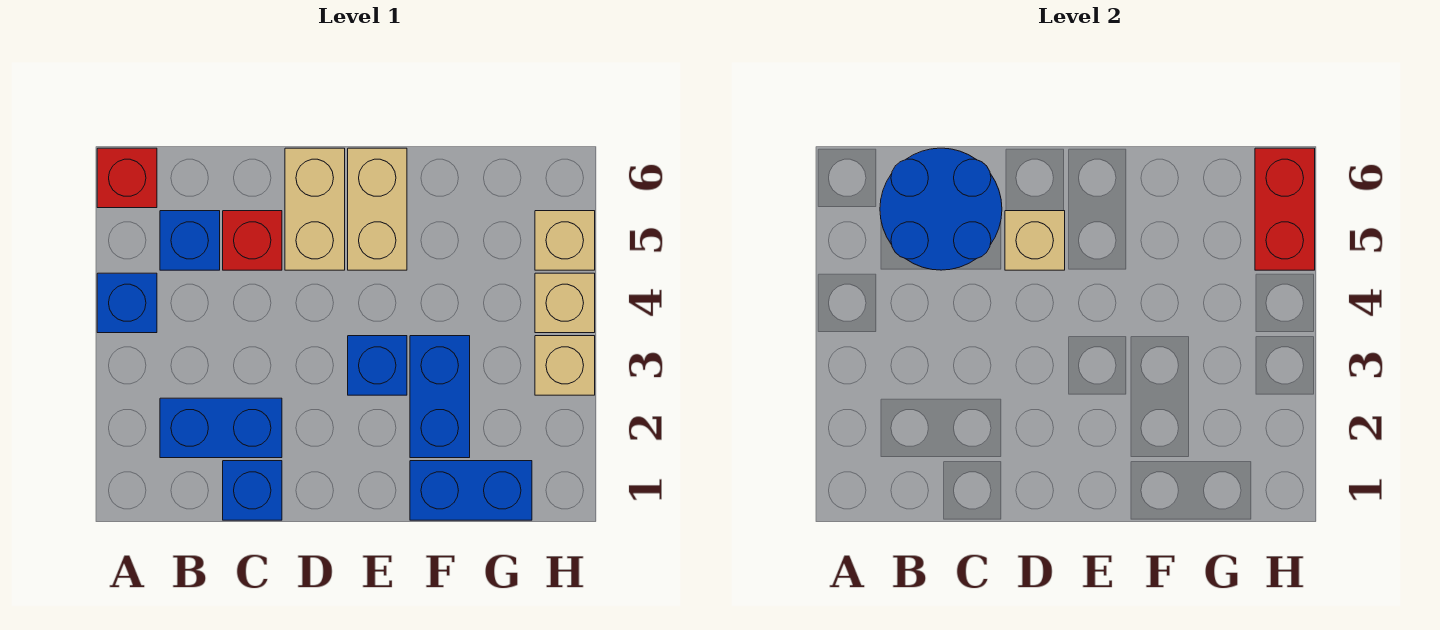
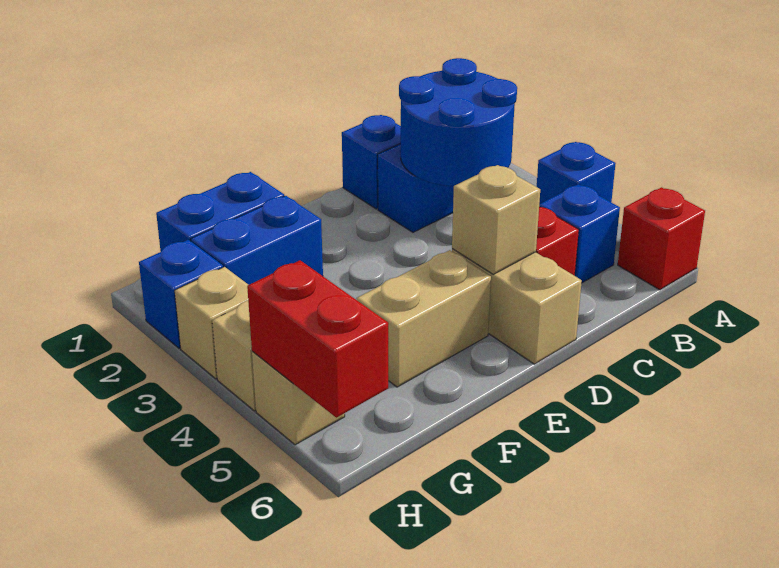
blue 2x2 round brick [880,148,1002,270] -> blue 2x2 round brick moved to [399,58,517,186]
blue 1x1 brick [348,336,407,395] -> blue 1x1 brick moved to [139,240,223,348]
tan 1x2 brick [348,148,407,270] -> tan 1x2 brick turned to [357,250,491,387]
blue 1x2 brick [410,336,470,458] -> blue 1x2 brick turned to [191,196,323,285]

